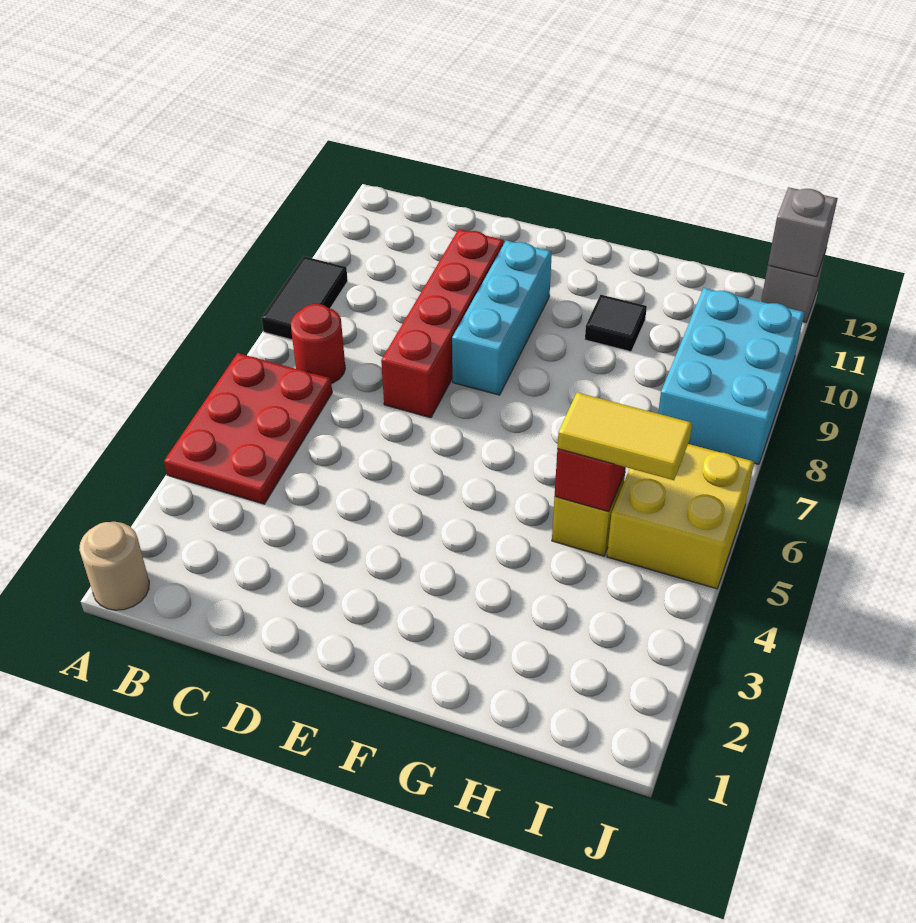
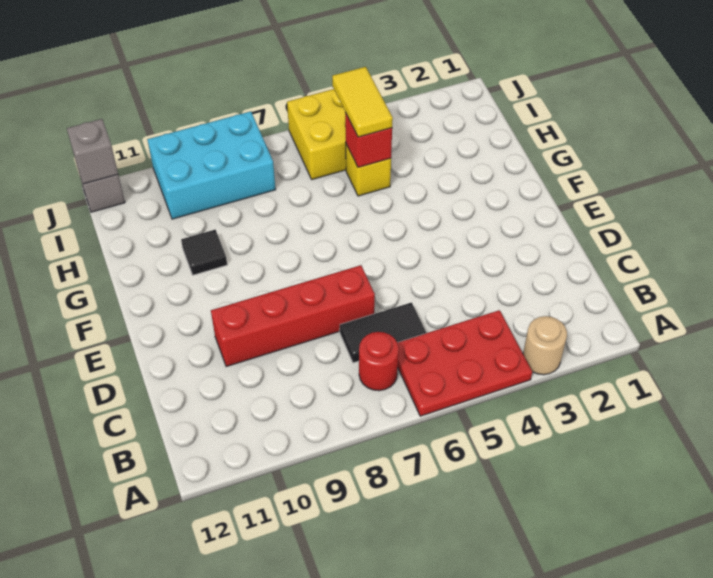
tan 1x1 round brick [79,522,149,610] -> tan 1x1 round brick moved to [523,316,567,375]
black 1x2 tile [262,256,348,340] -> black 1x2 tile moved to [340,302,426,363]
cyan 1x3 brick [452,240,552,395] -> none

